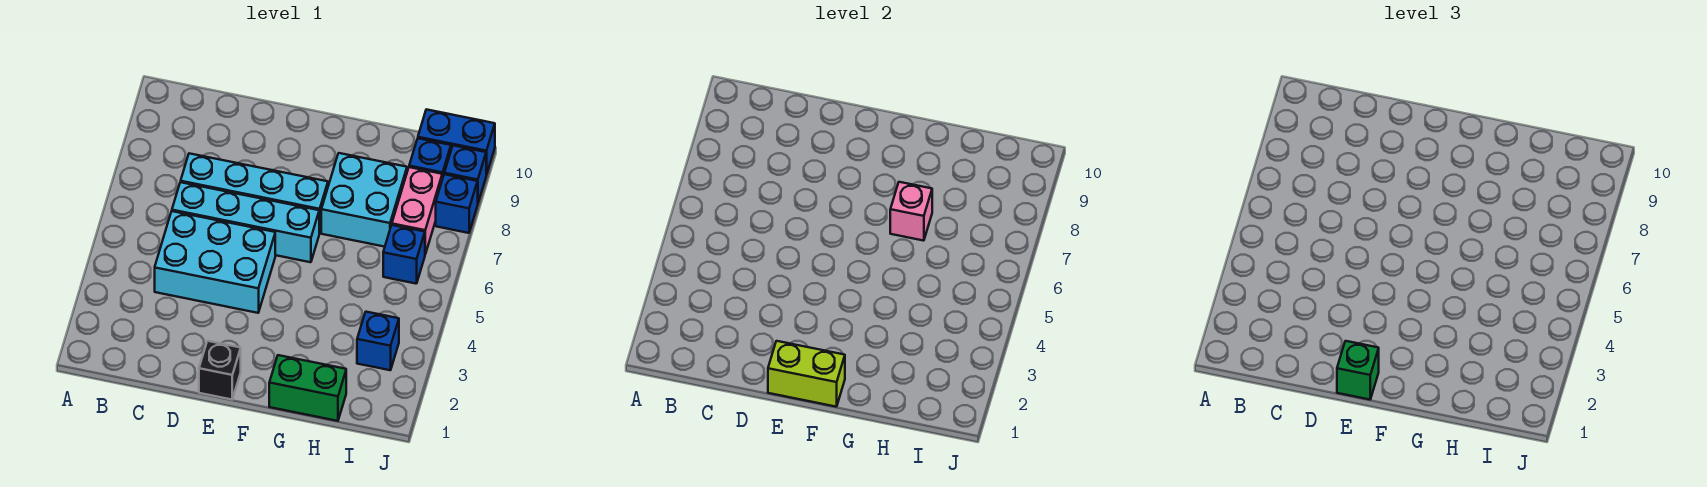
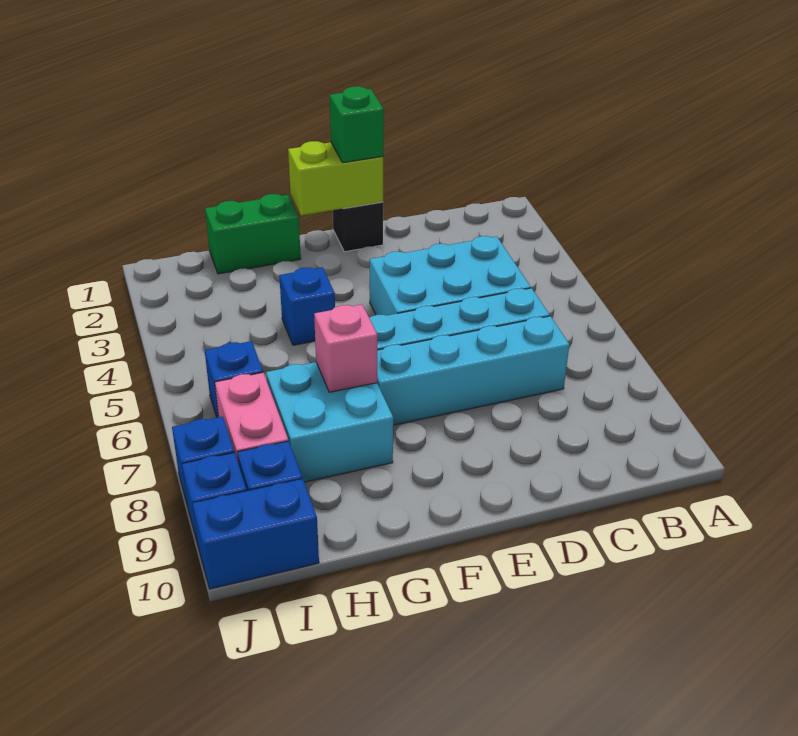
blue 1x1 brick [357,312,399,370] -> blue 1x1 brick moved to [279,267,335,345]

